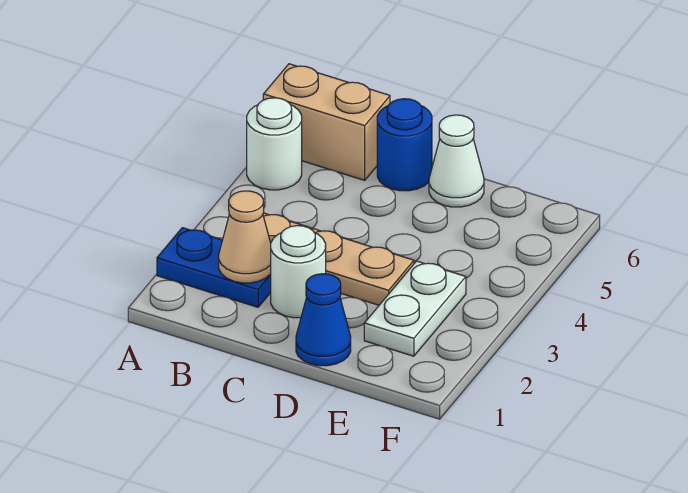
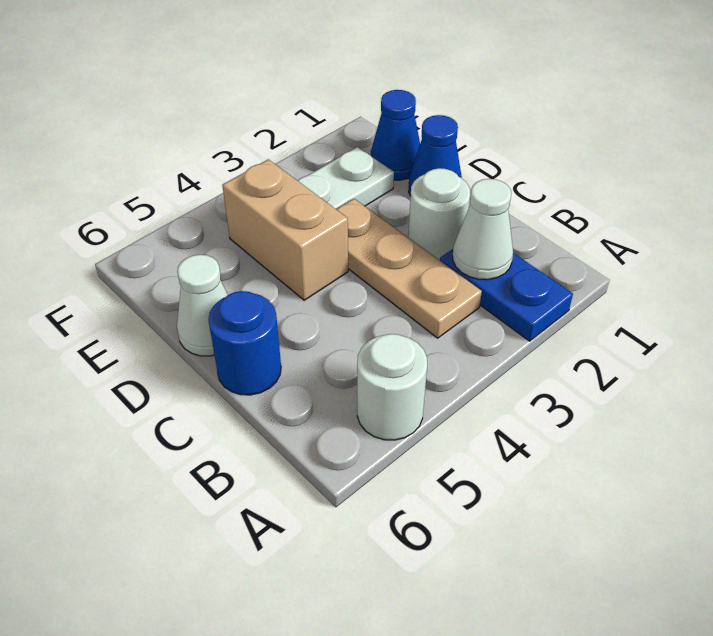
tan 1x2 brick [263,64,390,180] -> tan 1x2 brick moved to [222,159,348,300]
tan 1x1 cone [219,191,271,283] -> white 1x1 cone [453,179,513,280]
none -> blue 1x1 cone [370,90,420,180]

